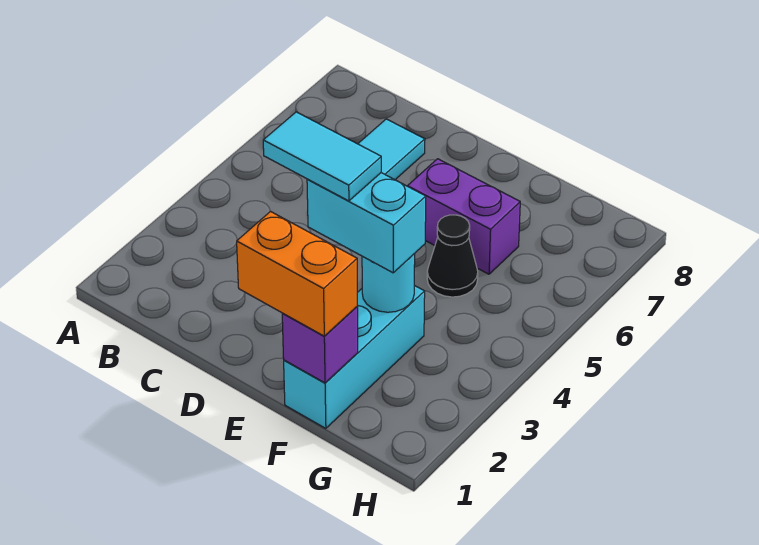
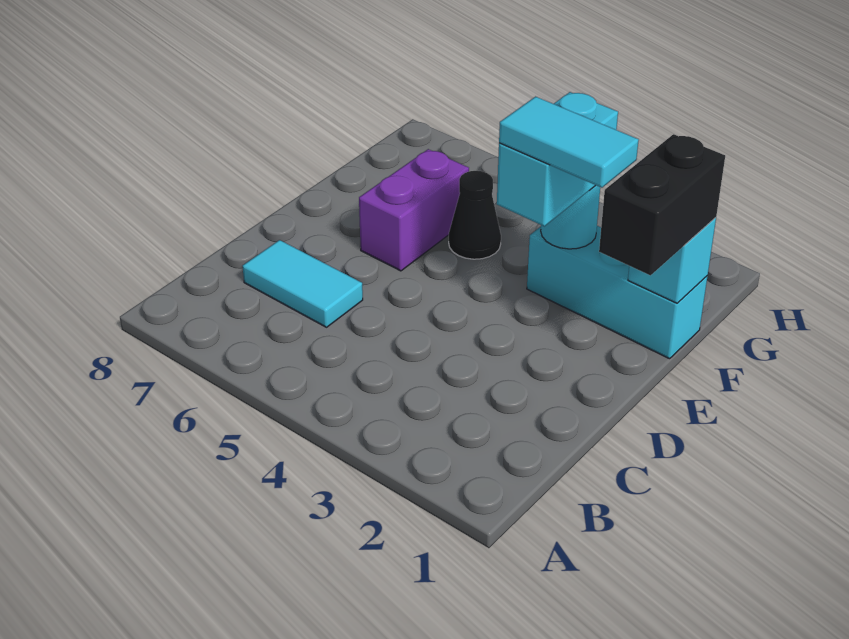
cyan 1x2 tile [263,112,381,201] -> cyan 1x2 tile turned to [499,97,639,188]
orange 1x2 brick [237,212,358,336] -> black 1x2 brick [599,134,725,275]
purple 1x1 brick [282,307,358,383] -> cyan 1x1 brick [628,218,716,303]

